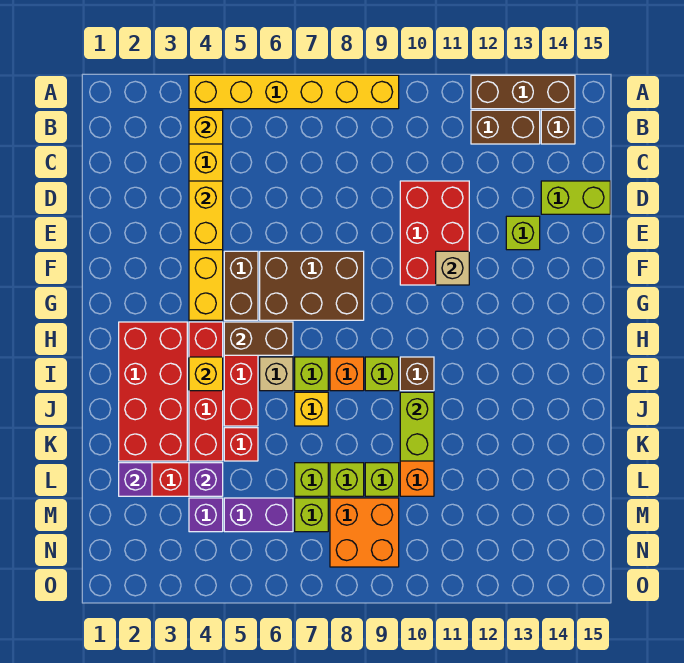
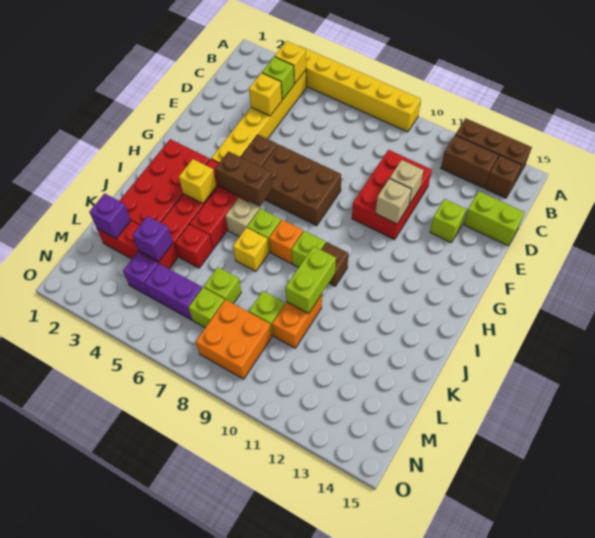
yellow 1x2 brick [189,181,223,250] -> yellow 1x1 brick [249,73,282,116]
none -> tan 1x1 brick [390,160,424,204]
lime 1x1 brick [330,463,364,496] -> lime 1x1 brick moved to [262,57,294,100]

